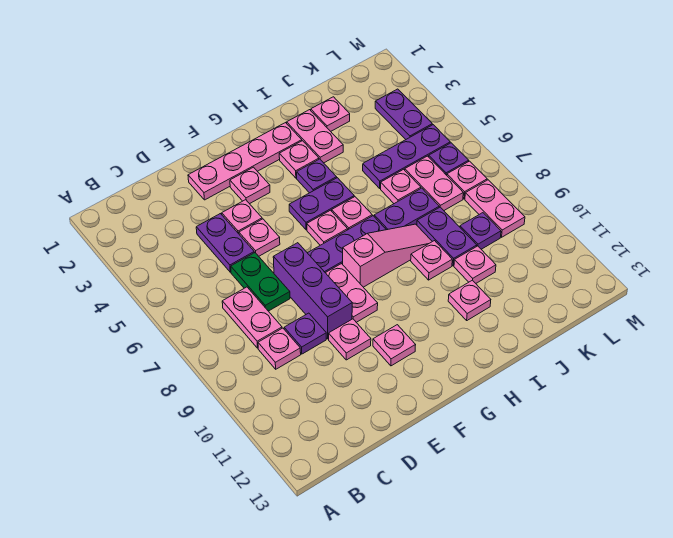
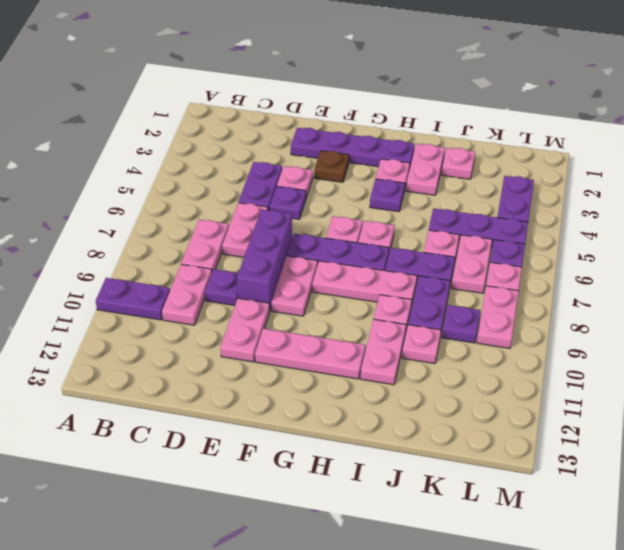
pink 1x1 plate [258,328,301,369] -> pink 1x2 plate [162,264,212,325]
green 1x2 plate [231,253,290,311] -> pink 1x2 plate [222,203,268,257]
pink 1x4 plate [188,123,302,200] -> purple 1x4 plate [291,128,415,170]
pink 1x1 plate [239,219,280,256] -> purple 1x1 plate [270,186,306,219]
pink 1x1 plate [329,319,371,360] -> pink 1x2 plate [220,298,270,362]
pink 1x1 plate [230,167,270,204] -> brown 1x1 plate [314,151,349,182]
pink 1x1 plate [373,325,415,366] -> pink 1x3 plate [255,329,365,379]
purple 1x2 plate [289,178,354,230] -> purple 1x2 plate moved to [96,278,170,320]
pink 1x3 slope [343,224,432,287] -> pink 1x3 plate [312,261,417,306]
pink 1x1 plate [448,280,491,320] -> pink 1x2 plate [361,319,406,385]

